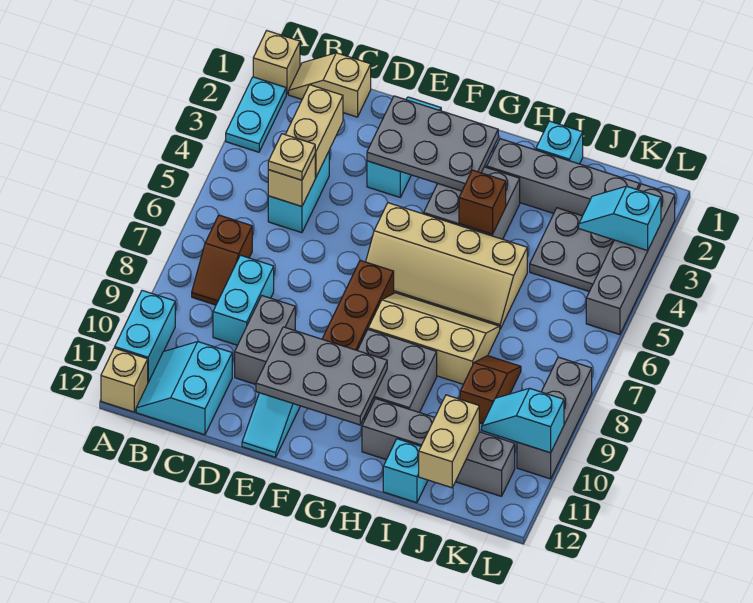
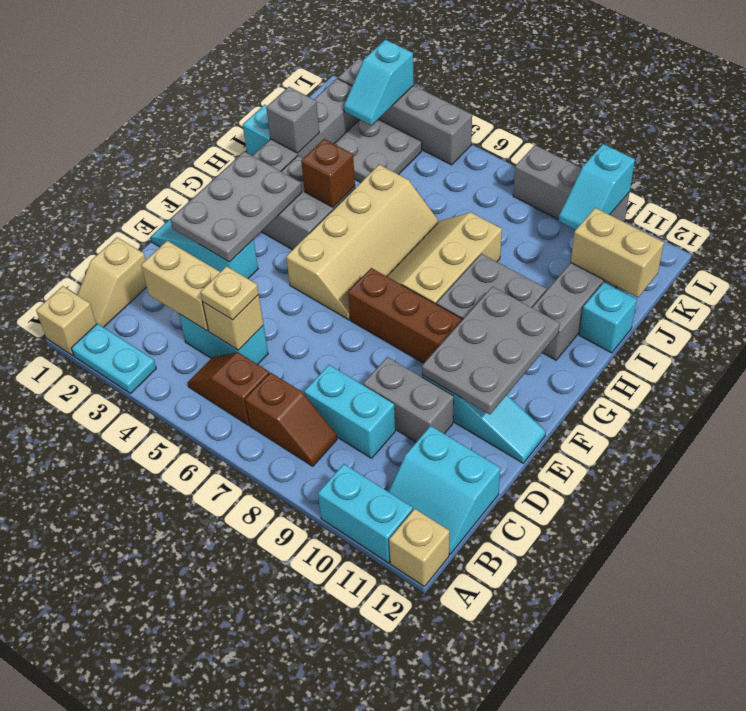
none -> grey 1x1 brick [266,87,319,153]
brown 1x2 slope [460,356,521,424] -> brown 1x2 slope moved to [188,352,269,425]

